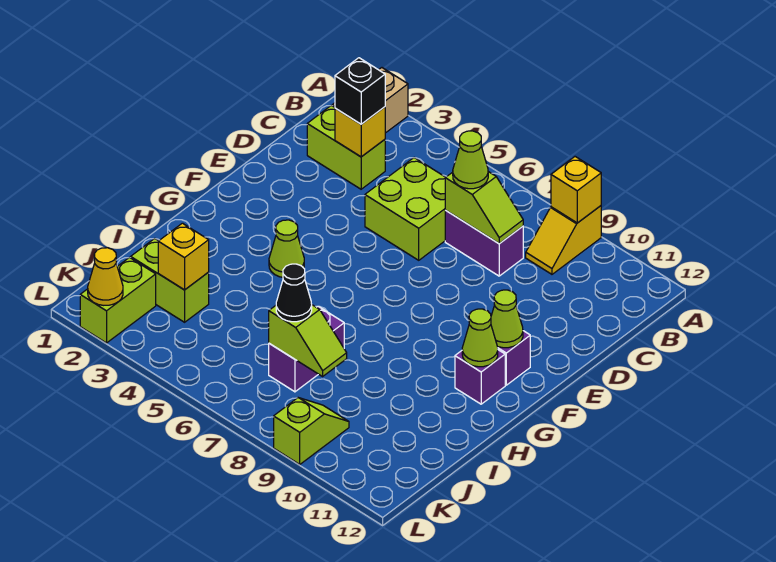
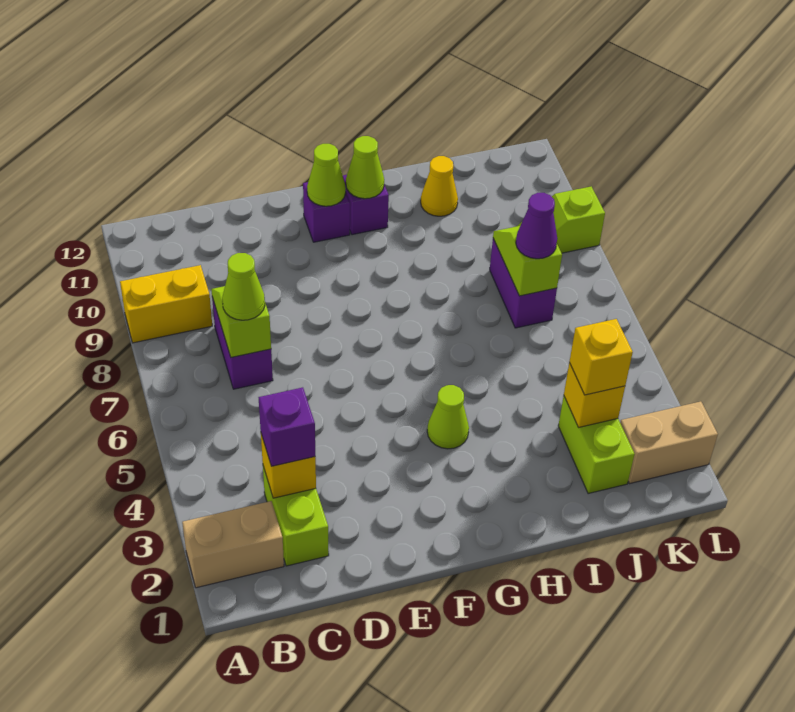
yellow 1x2 slope [526,206,601,274] -> yellow 1x2 brick [120,265,212,343]
yellow 1x1 brick [551,157,601,223] -> yellow 1x1 brick moved to [569,319,633,395]
black 1x1 brick [335,58,385,124] -> purple 1x1 brick [258,387,315,466]
lime 2x2 brick [365,158,446,260] -> none
purple 1x2 brick [269,306,344,392] -> purple 1x2 brick turned to [490,239,557,328]
black 1x1 cone [276,264,312,322] -> purple 1x1 cone [516,193,557,259]
lime 1x2 brick [80,258,156,343] -> tan 1x2 brick [620,401,718,483]
yellow 1x1 cone [88,248,123,305] -> yellow 1x1 cone moved to [421,156,458,216]

